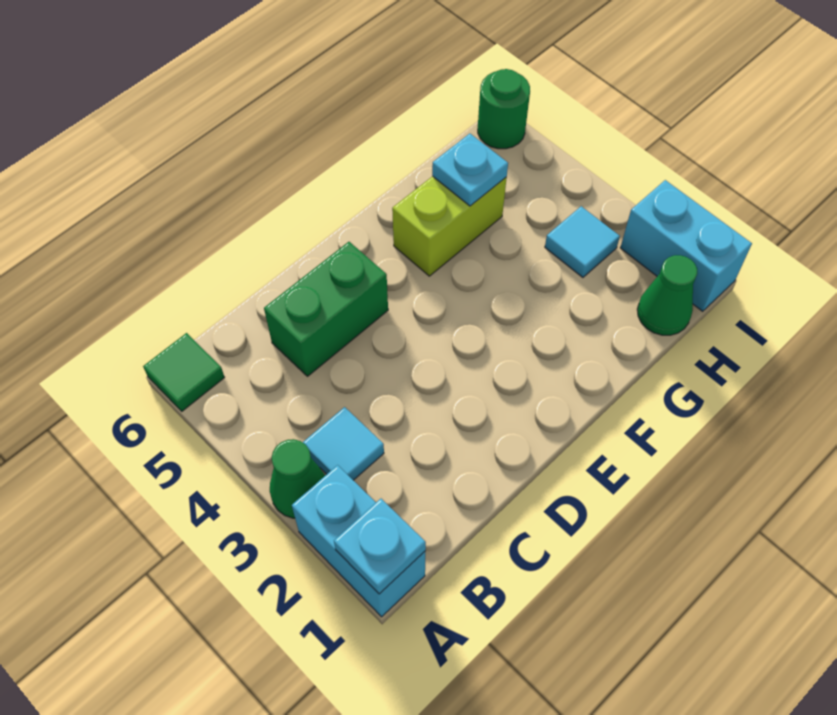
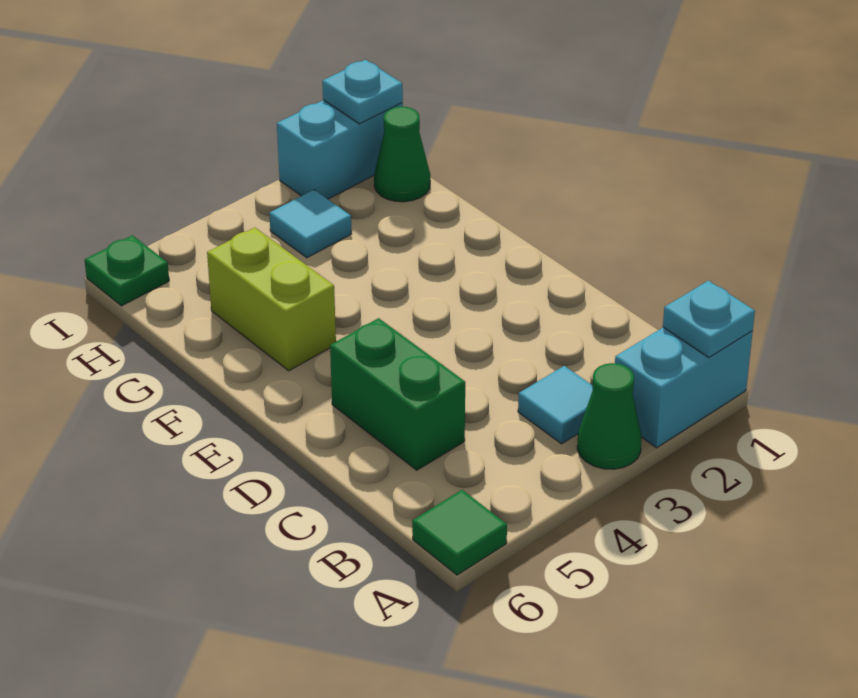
cyan 1x1 plate [432,134,508,206] -> cyan 1x1 plate moved to [322,60,403,124]
green 1x1 round brick [478,69,530,149] -> green 1x1 plate [85,235,169,306]

